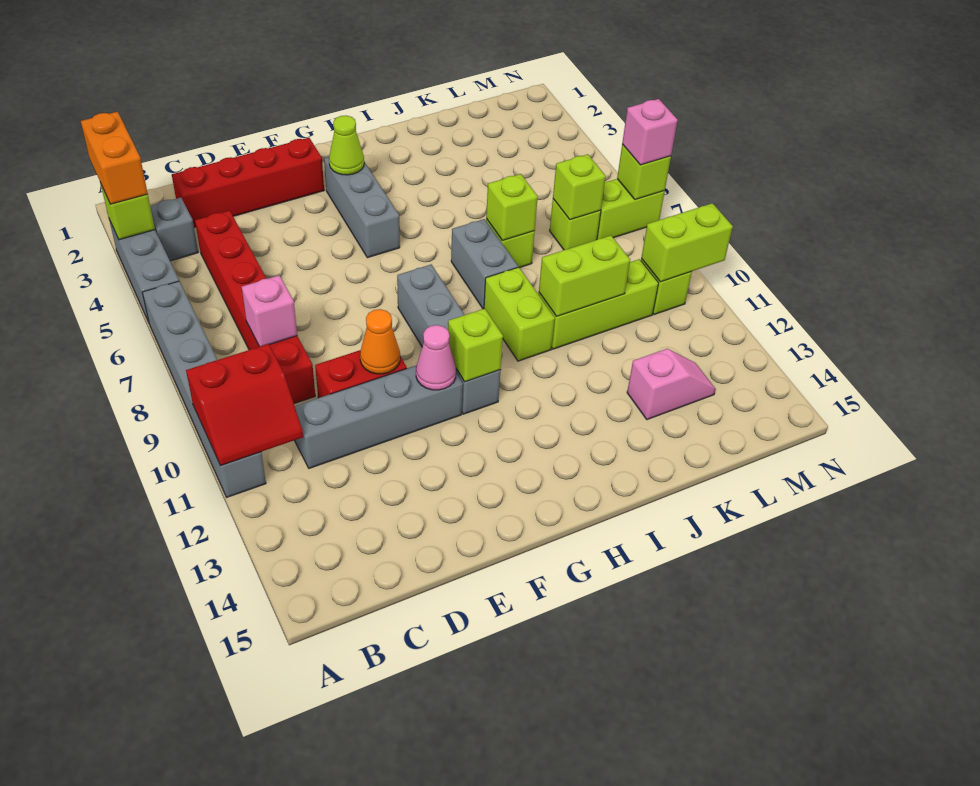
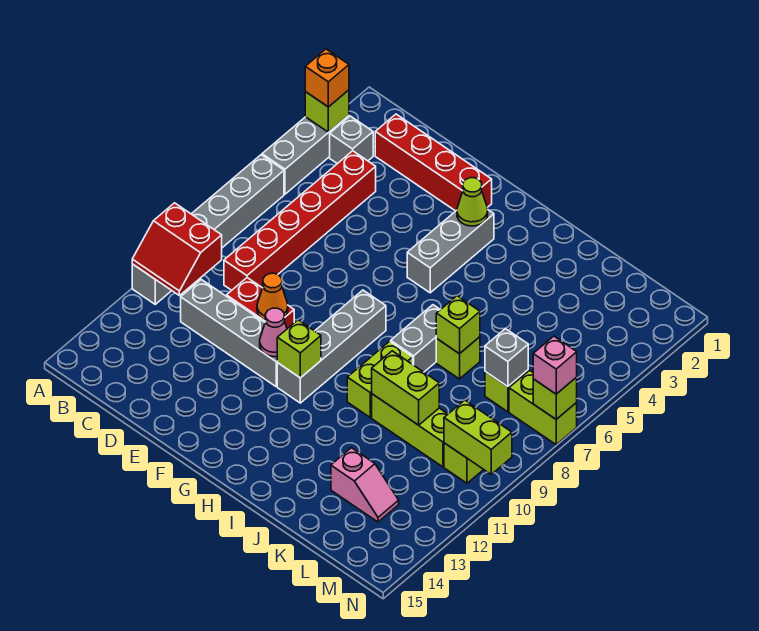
orange 1x2 brick [81,112,148,204] -> orange 1x1 brick [305,49,349,107]
pink 1x1 brick [242,275,297,347] -> none
lime 1x1 brick [553,154,606,220] -> grey 1x1 brick [485,329,528,387]

